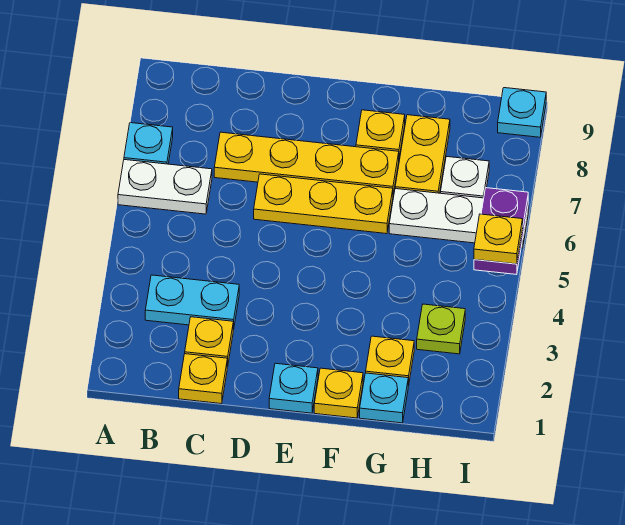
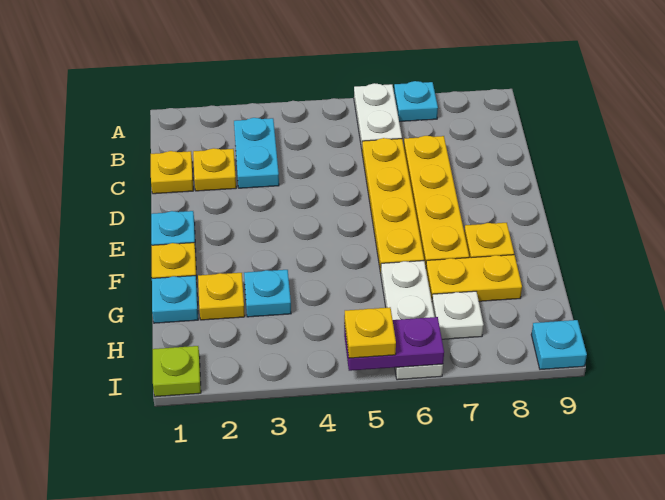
yellow 1x3 plate [254,174,393,234] -> yellow 1x4 plate [362,138,424,273]
none -> cyan 1x1 plate [244,270,291,317]
lime 1x1 plate [417,304,465,354] -> lime 1x1 plate moved to [153,346,201,397]

